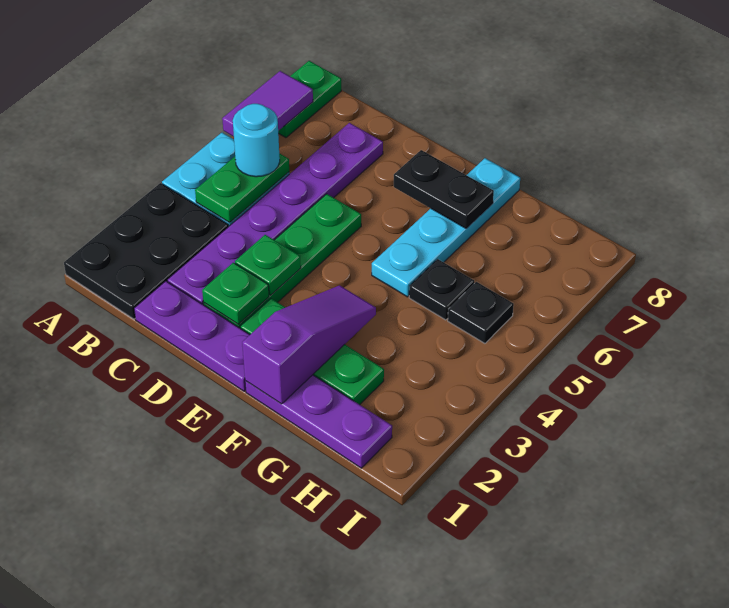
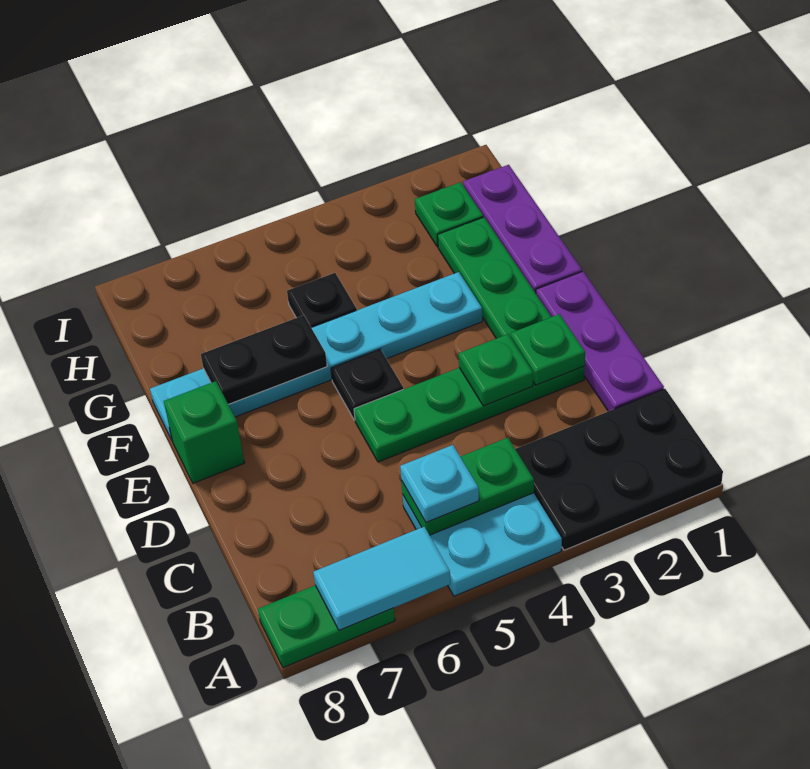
purple 1x2 tile [222,71,313,137] -> cyan 1x2 tile [313,527,450,630]
cyan 1x1 round brick [233,104,280,177] -> cyan 1x1 plate [400,445,479,522]
purple 1x6 plate [167,123,383,305] -> none
black 1x2 plate [394,150,494,228] -> black 1x2 plate turned to [201,315,327,404]
none -> green 1x1 brick [164,381,245,483]
purple 1x3 slope [242,285,376,404] -> none
cyan 1x4 plate [372,158,520,297] -> cyan 1x6 plate [150,272,482,440]
none -> green 1x1 plate [415,182,483,247]
black 1x1 plate [448,282,514,343] -> black 1x1 plate moved to [331,349,403,420]

